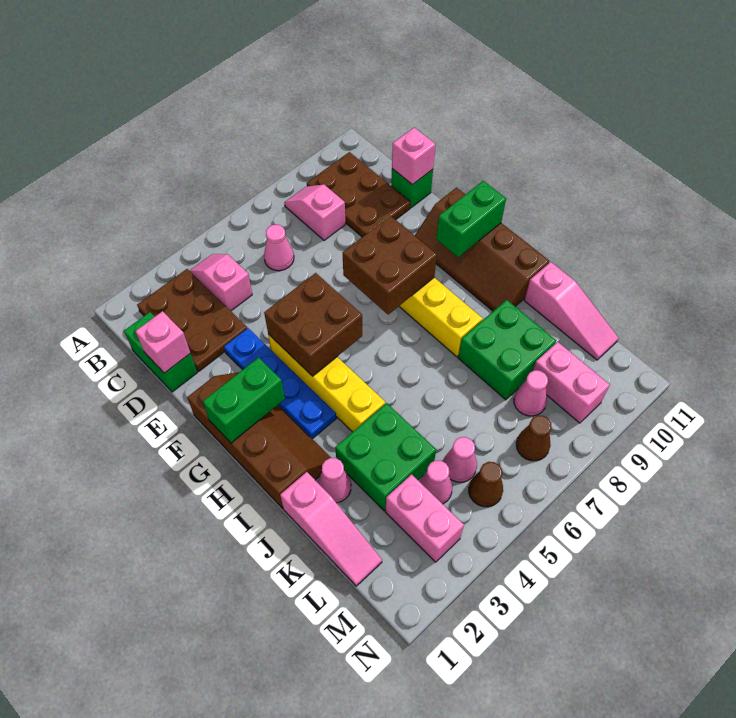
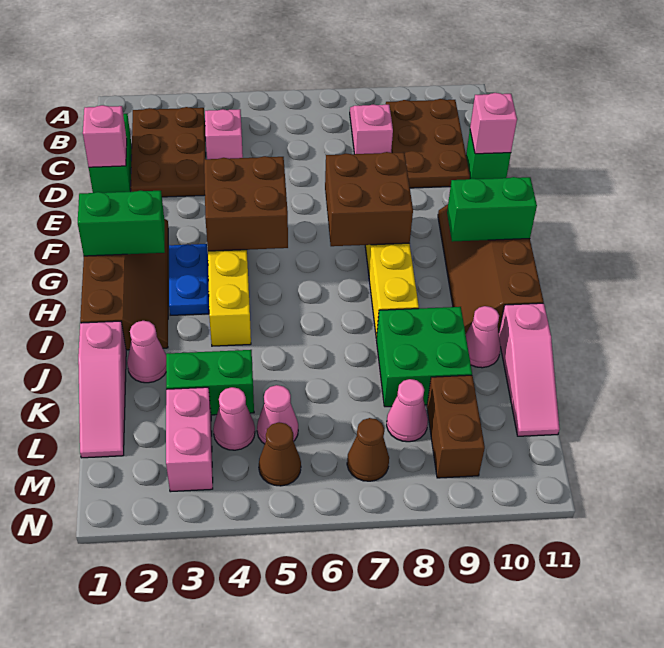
pink 1x1 cone [264,225,294,271] -> pink 1x1 cone moved to [466,306,500,368]
blue 1x4 plate [224,328,336,439] -> blue 1x2 plate [169,244,209,315]
green 2x2 brick [335,403,436,511] -> green 1x2 brick [166,350,254,415]
pink 1x2 brick [533,342,610,423] -> brown 1x2 brick [427,375,485,478]

